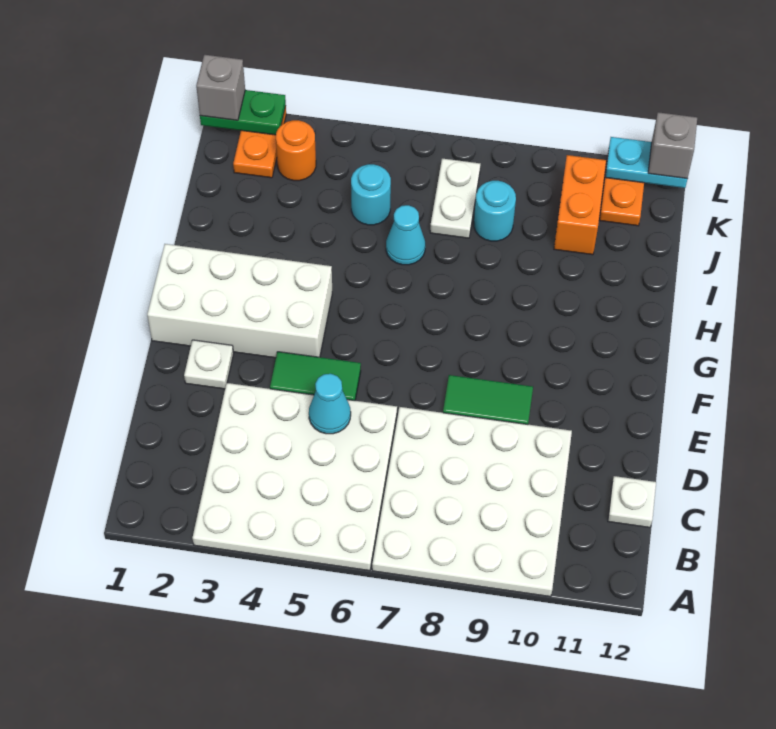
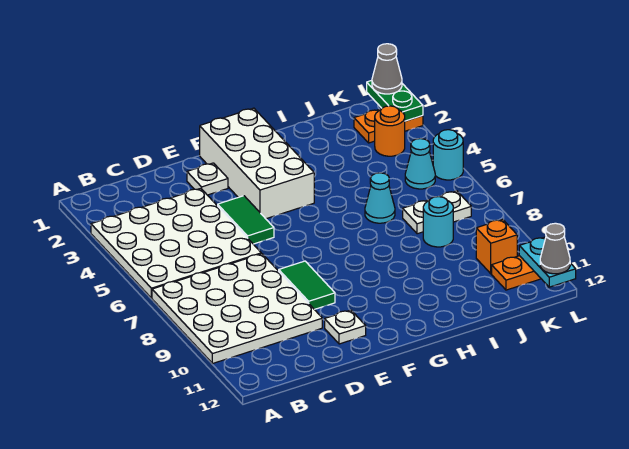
white 1x1 plate [608,476,656,527] -> white 1x1 plate moved to [325,310,366,344]
cyan 1x1 cone [309,374,351,434] -> cyan 1x1 cone moved to [405,139,435,189]
cyan 1x1 round brick [351,164,391,225] -> cyan 1x1 round brick moved to [433,130,463,180]
orange 1x2 brick [554,155,606,255] -> orange 1x1 brick [476,219,517,274]
grey 1x1 brick [196,55,245,120] -> grey 1x1 cone [372,44,402,94]
grey 1x1 brick [648,112,697,179] -> grey 1x1 cone [540,223,570,274]

